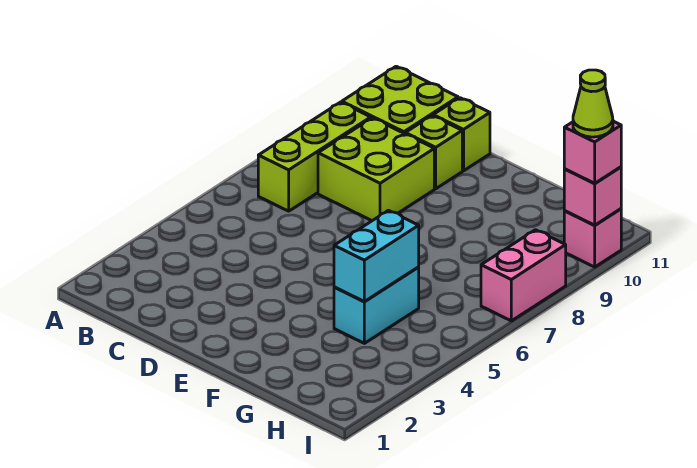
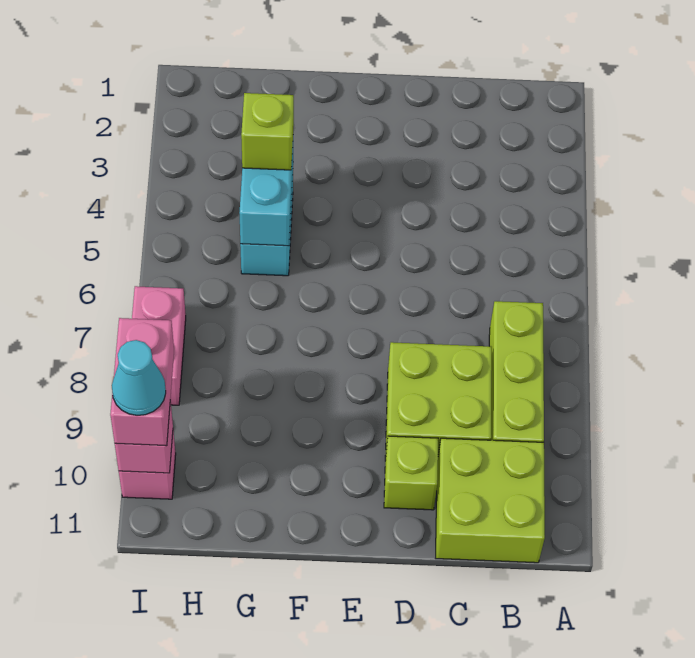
lime 1x1 brick [433,98,490,171] -> lime 1x1 brick moved to [241,93,294,170]
pink 1x1 brick [564,121,621,183] -> pink 1x2 brick [110,318,174,446]
lime 1x1 cone [573,70,613,137] -> cyan 1x1 cone [112,340,166,415]

